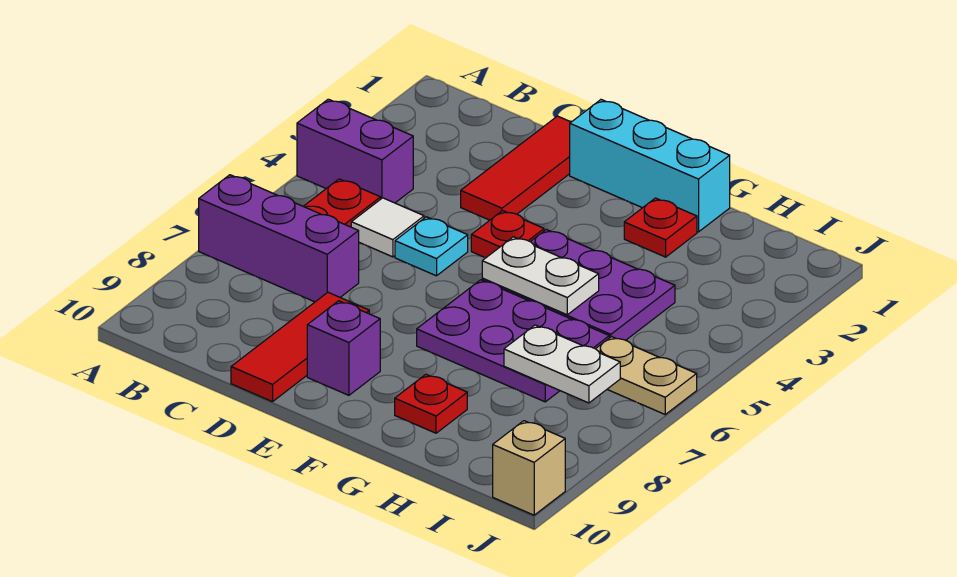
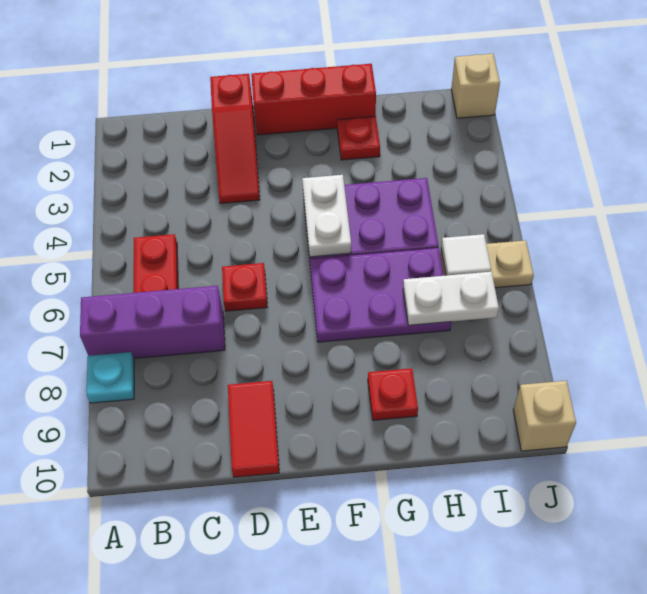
purple 1x2 brick [297,99,413,203] -> none
white 1x1 tile [351,198,424,257] -> white 1x1 tile moved to [441,234,491,275]
red 1x3 tile [461,116,571,220] -> red 1x3 slope [210,74,260,204]
cyan 1x1 plate [395,217,468,276] -> cyan 1x1 plate moved to [87,352,134,403]
red 1x3 tile [231,292,369,402] -> red 1x2 tile [228,381,279,477]
cyan 1x3 brick [570,100,730,232] -> red 1x3 brick [251,64,376,135]
red 1x1 plate [471,211,544,258] -> red 1x1 plate moved to [222,263,267,311]
purple 1x1 brick [307,301,380,395] -> none
white 1x2 plate [482,237,599,315] -> white 1x2 plate turned to [302,175,351,257]
none -> tan 1x1 brick [451,54,500,118]

